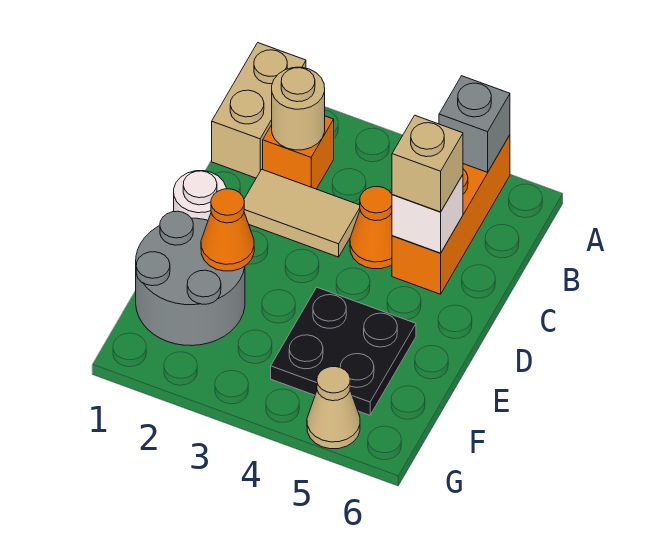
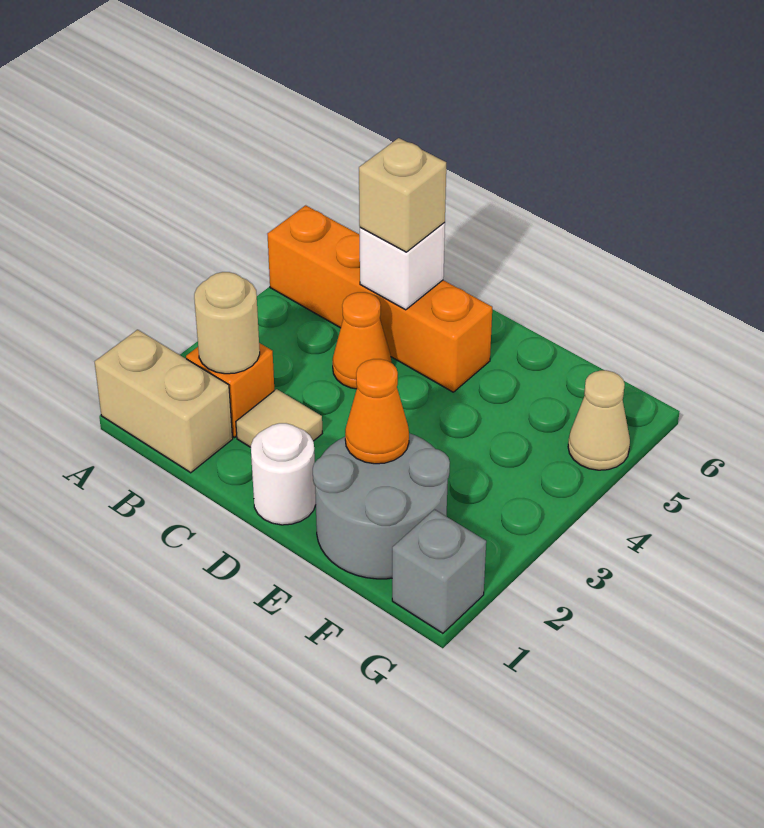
orange 1x3 brick [392,135,510,294] -> orange 1x4 brick [268,205,492,392]
grey 1x1 brick [439,76,510,172] -> grey 1x1 brick moved to [392,510,486,633]
tan 1x2 tile [244,169,360,257] -> tan 1x1 tile [236,389,322,447]
black 2x2 plate [271,287,416,415] -> none

